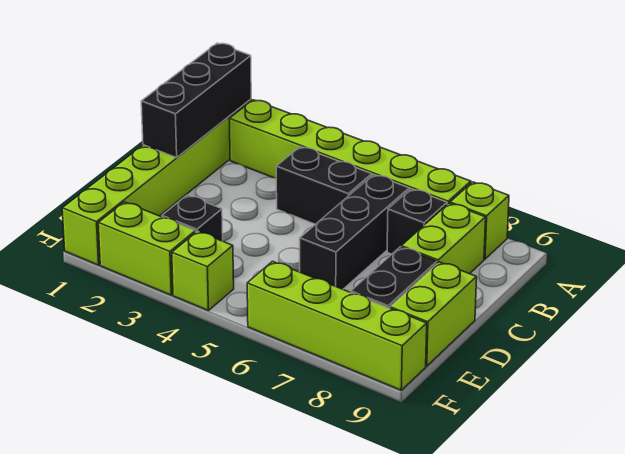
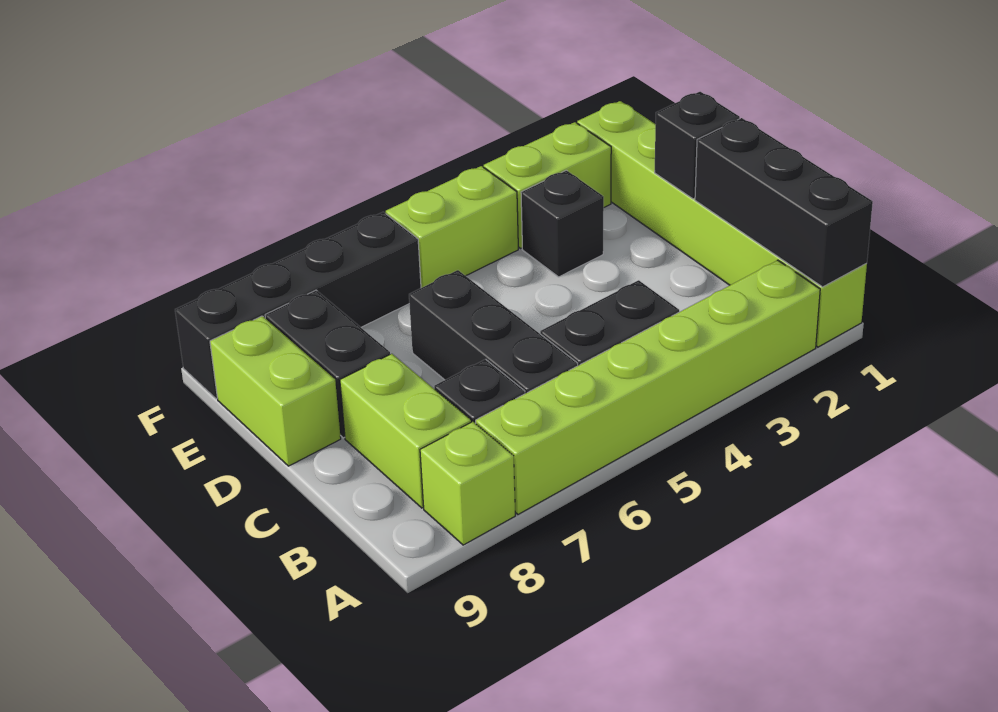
none -> black 1x1 brick [655,92,740,199]
lime 1x1 brick [172,231,234,311] -> lime 1x2 brick [386,166,518,288]
lime 1x4 brick [247,261,427,390] -> black 1x4 brick [175,212,421,399]

